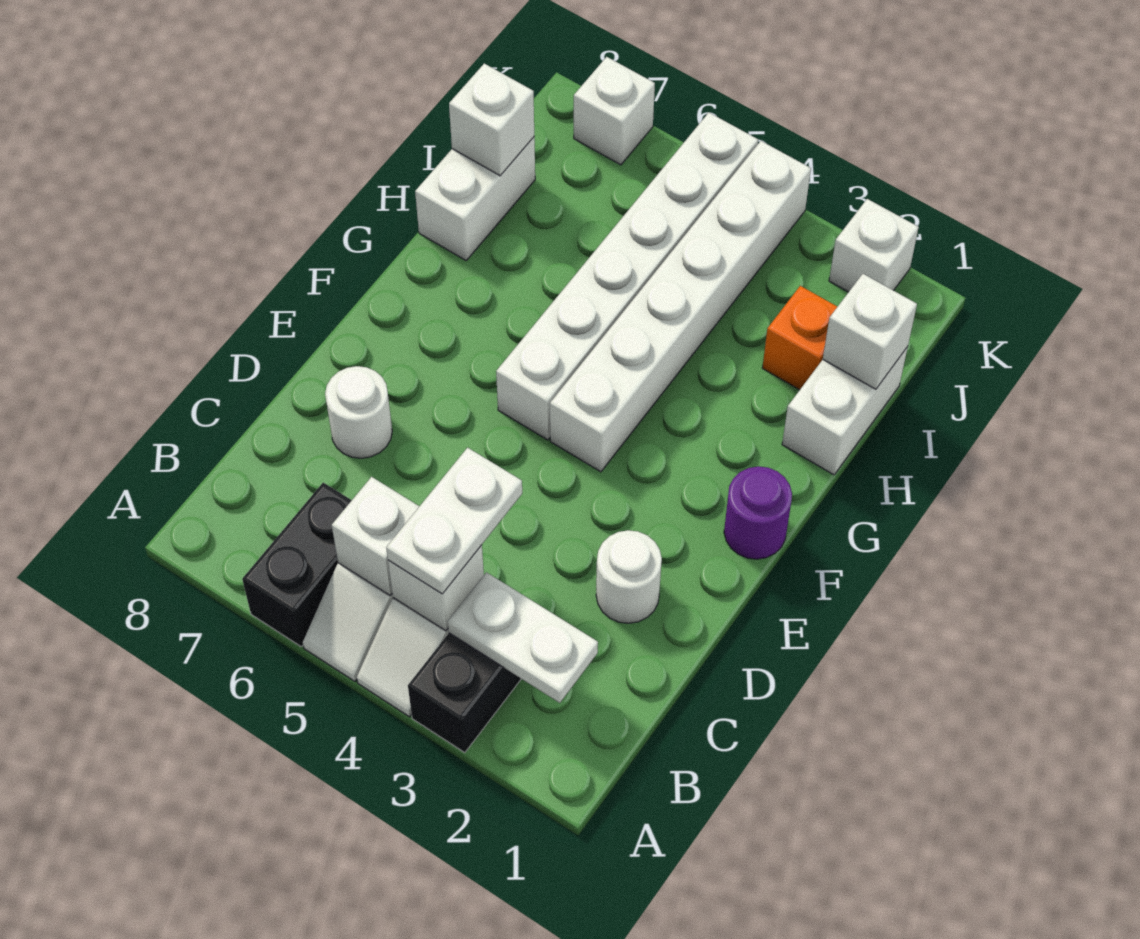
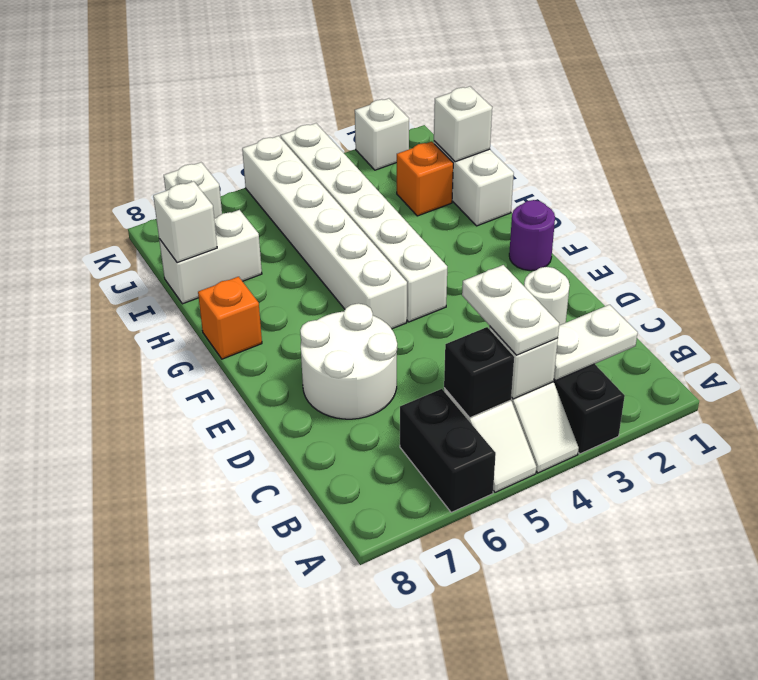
white 1x1 brick [332,477,419,596] -> black 1x1 brick [444,327,514,418]
white 1x1 round brick [325,366,392,458] -> white 2x2 round brick [300,303,397,419]
none -> orange 1x1 brick [198,277,262,359]
white 1x2 brick [415,137,535,260] -> white 1x2 brick turned to [159,210,262,304]

